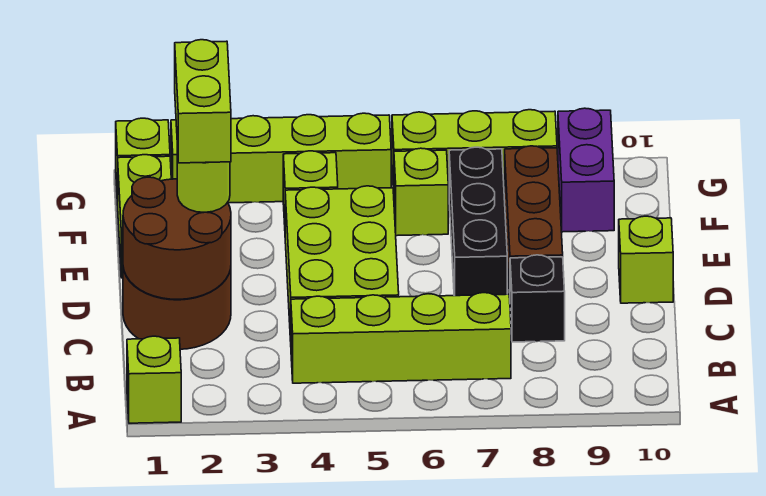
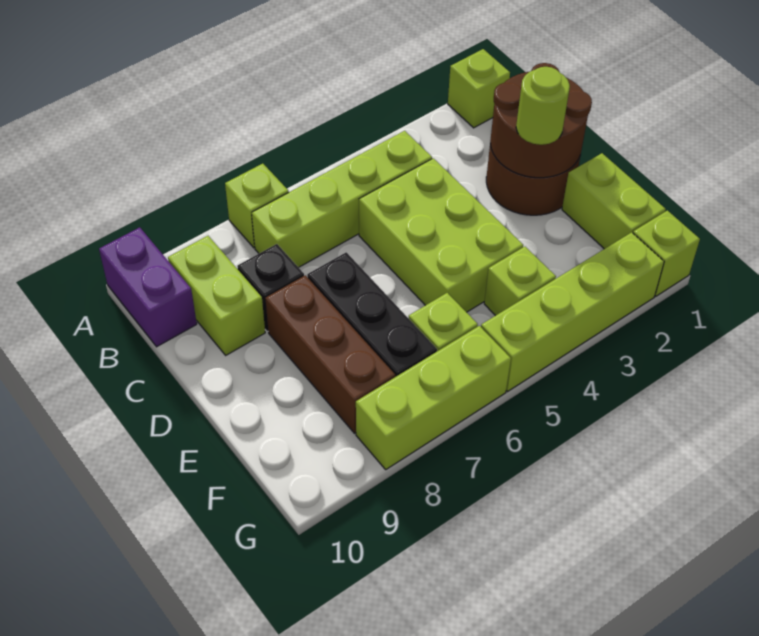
lime 1x2 brick [175,40,231,163] -> lime 1x2 brick moved to [168,236,265,355]
lime 1x1 brick [619,216,673,303] -> lime 1x1 brick moved to [225,164,289,248]
purple 1x2 brick [558,108,614,232] -> purple 1x2 brick moved to [99,227,197,347]

